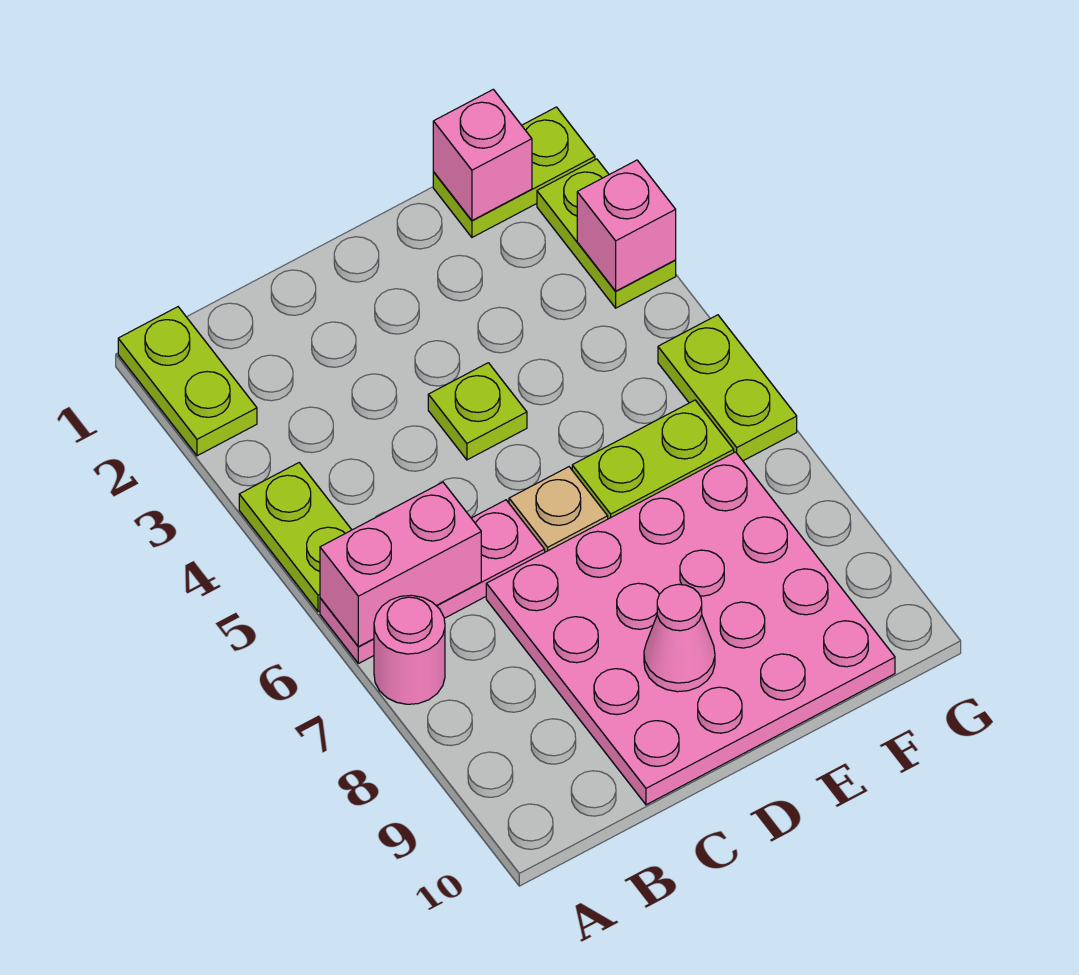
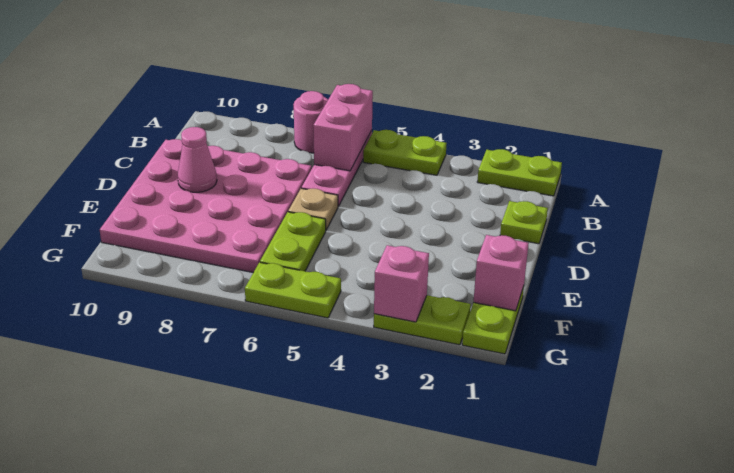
lime 1x1 plate [428,363,527,460] -> lime 1x1 plate moved to [500,201,548,244]

